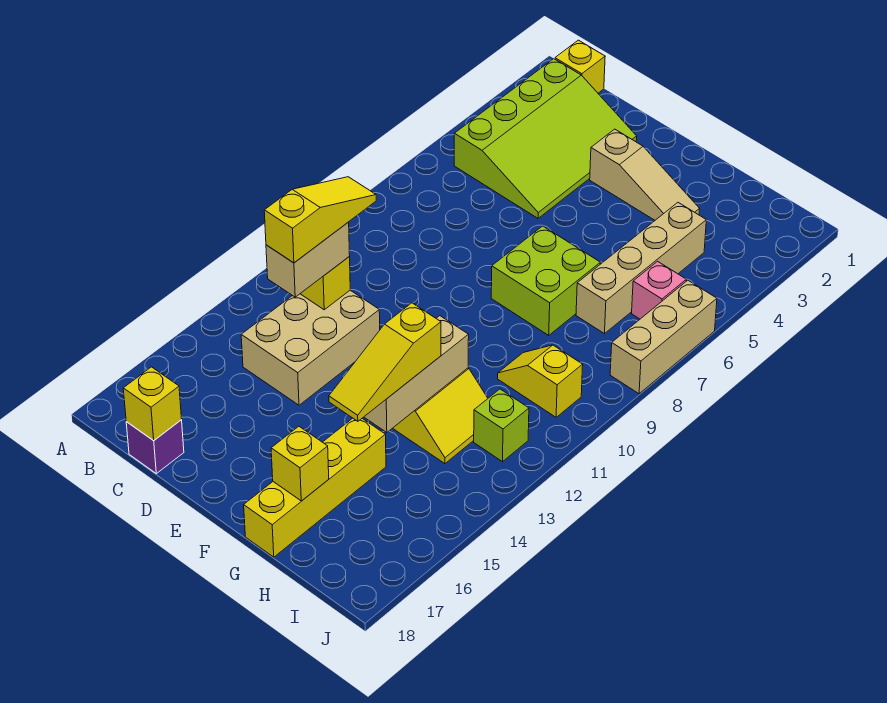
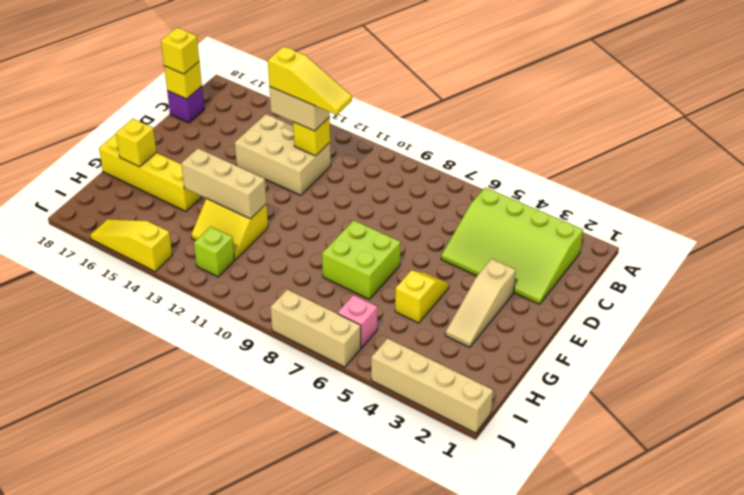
yellow 1x1 brick [555,40,605,93] -> yellow 1x1 brick moved to [161,28,199,74]
yellow 1x3 slope [329,303,441,421] -> yellow 1x3 slope moved to [90,219,172,271]
tan 1x4 brick [576,203,706,334] -> tan 1x4 brick moved to [371,338,493,433]
yellow 1x2 slope [498,345,583,417] -> yellow 1x2 slope moved to [395,271,449,323]

